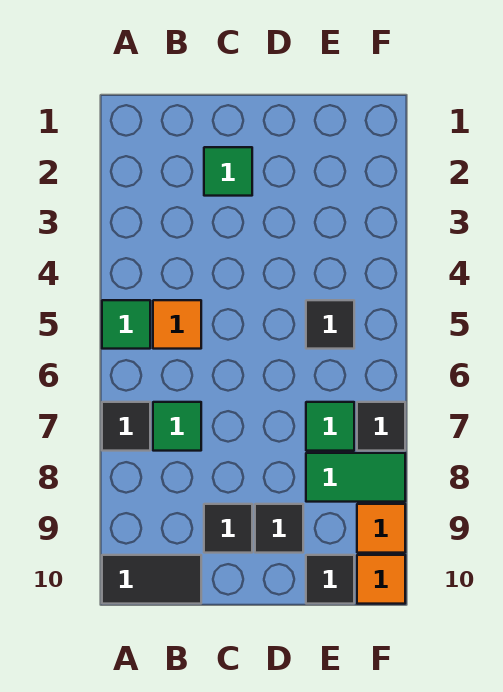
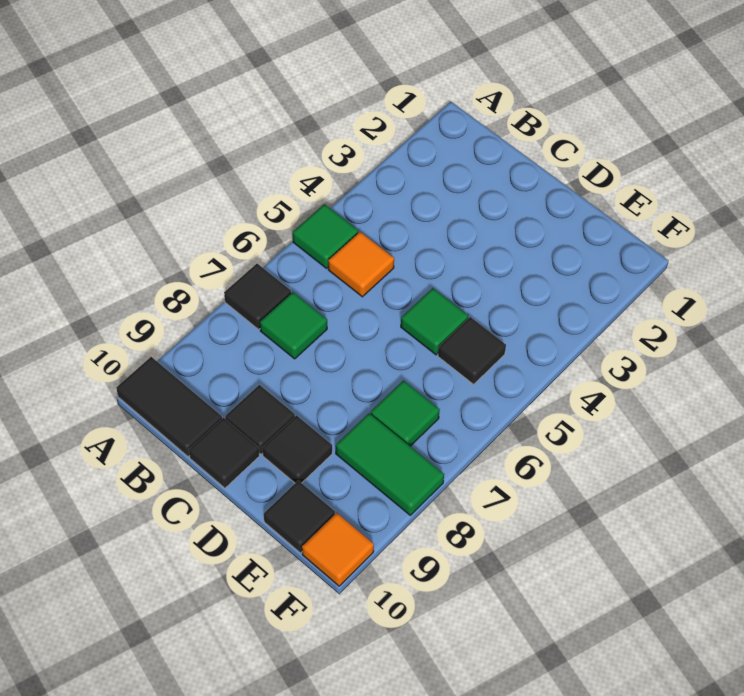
green 1x1 tile [204,147,252,196] -> green 1x1 tile moved to [401,288,468,355]
black 1x1 tile [357,402,405,451] -> black 1x1 tile moved to [189,418,259,488]
orange 1x1 tile [357,504,405,553] -> none

